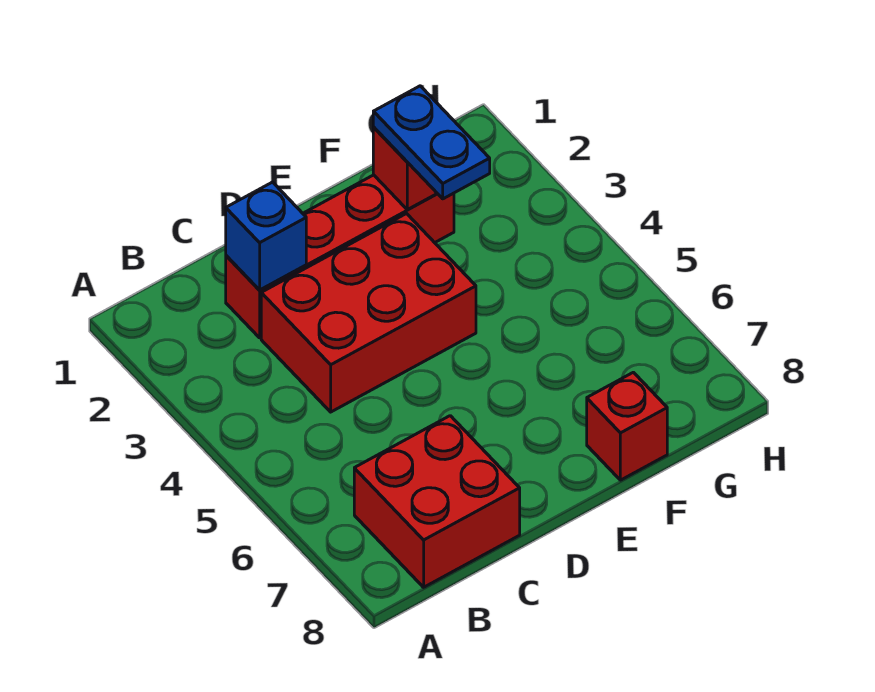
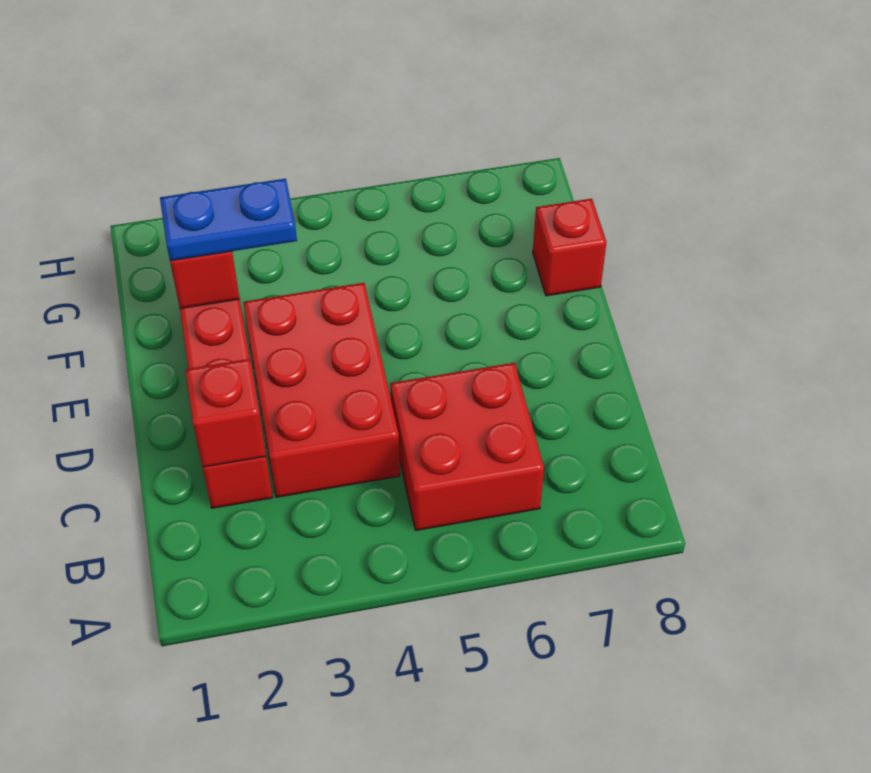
red 2x2 brick [354,416,520,587] -> red 2x2 brick moved to [390,363,544,530]
blue 1x1 brick [226,182,306,290] -> red 1x1 brick [185,359,266,467]

